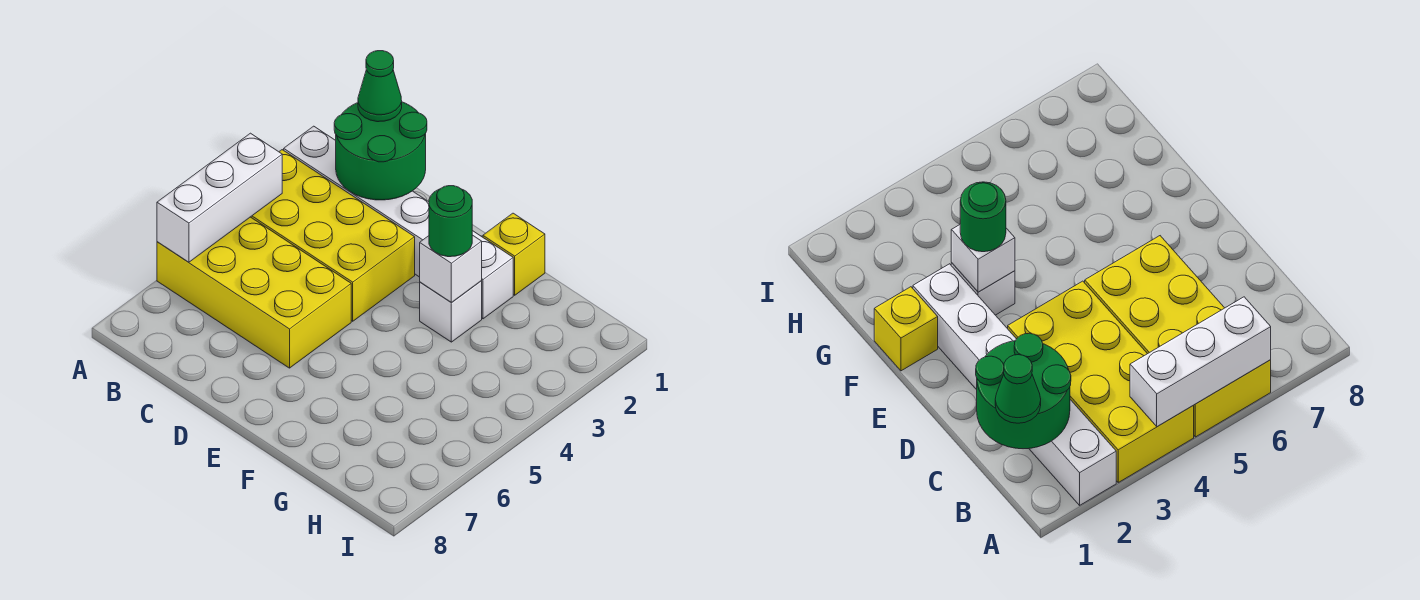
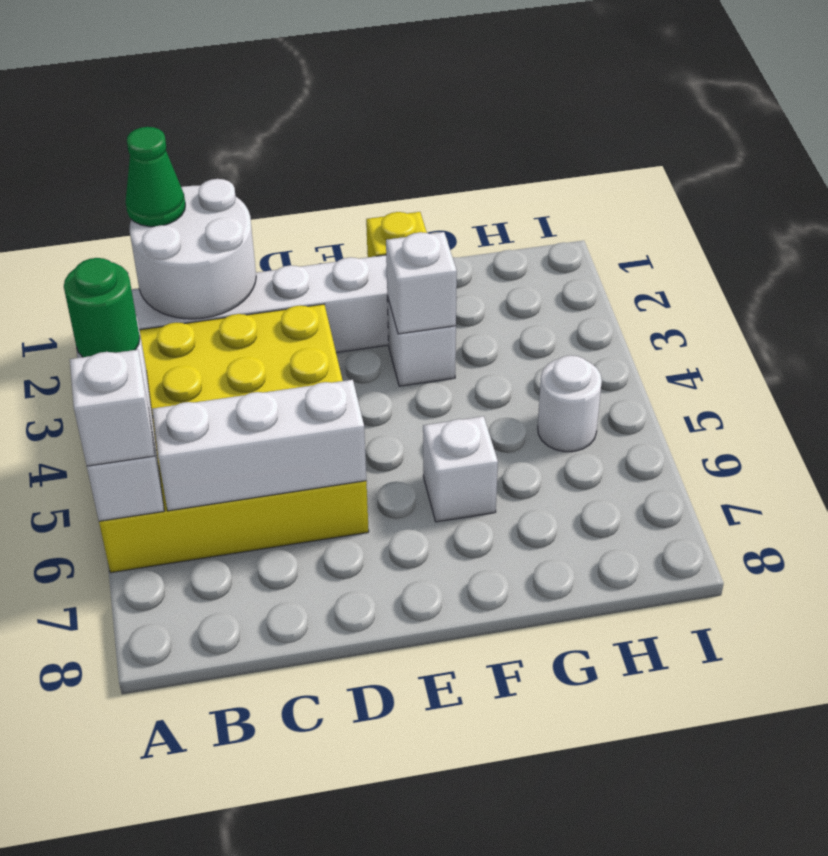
none -> white 1x1 brick [70,350,154,466]
green 2x2 round brick [334,102,427,200] -> white 2x2 round brick [130,179,256,319]
none -> white 1x3 brick [152,380,366,511]
green 1x1 round brick [429,186,472,257] -> green 1x1 round brick moved to [64,258,140,357]
none -> white 1x1 brick [423,416,498,522]
none -> white 1x1 round brick [538,355,602,452]

